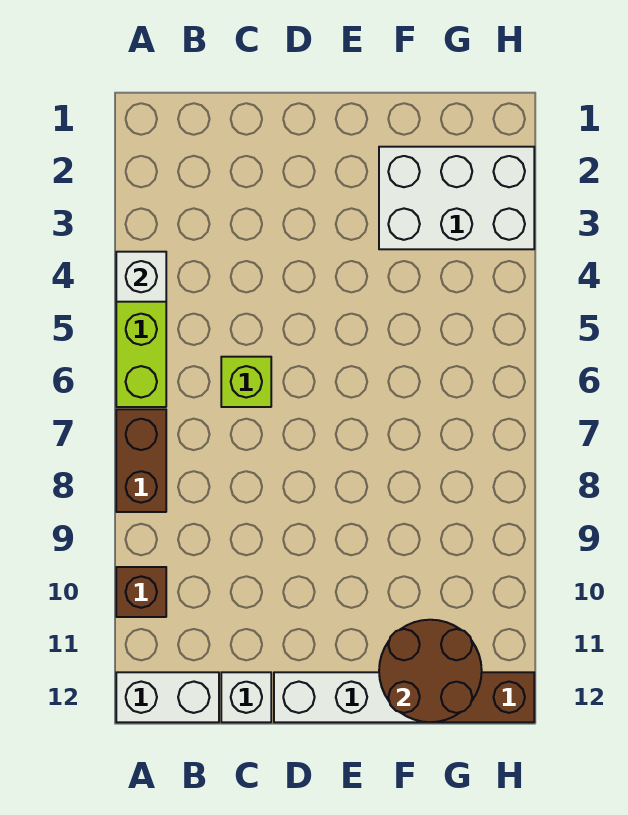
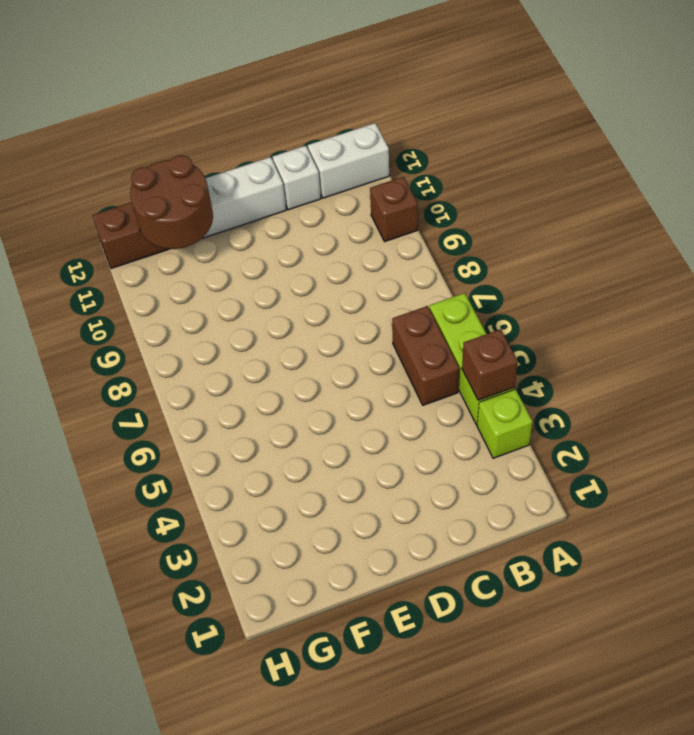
white 1x1 brick [116,252,166,302] -> brown 1x1 brick [462,329,518,400]
brown 1x2 brick [116,409,166,512] -> brown 1x2 brick moved to [392,306,459,405]
lime 1x1 brick [221,357,271,407] -> lime 1x1 brick moved to [477,389,533,458]
white 2x3 brick [379,147,534,249] -> none

